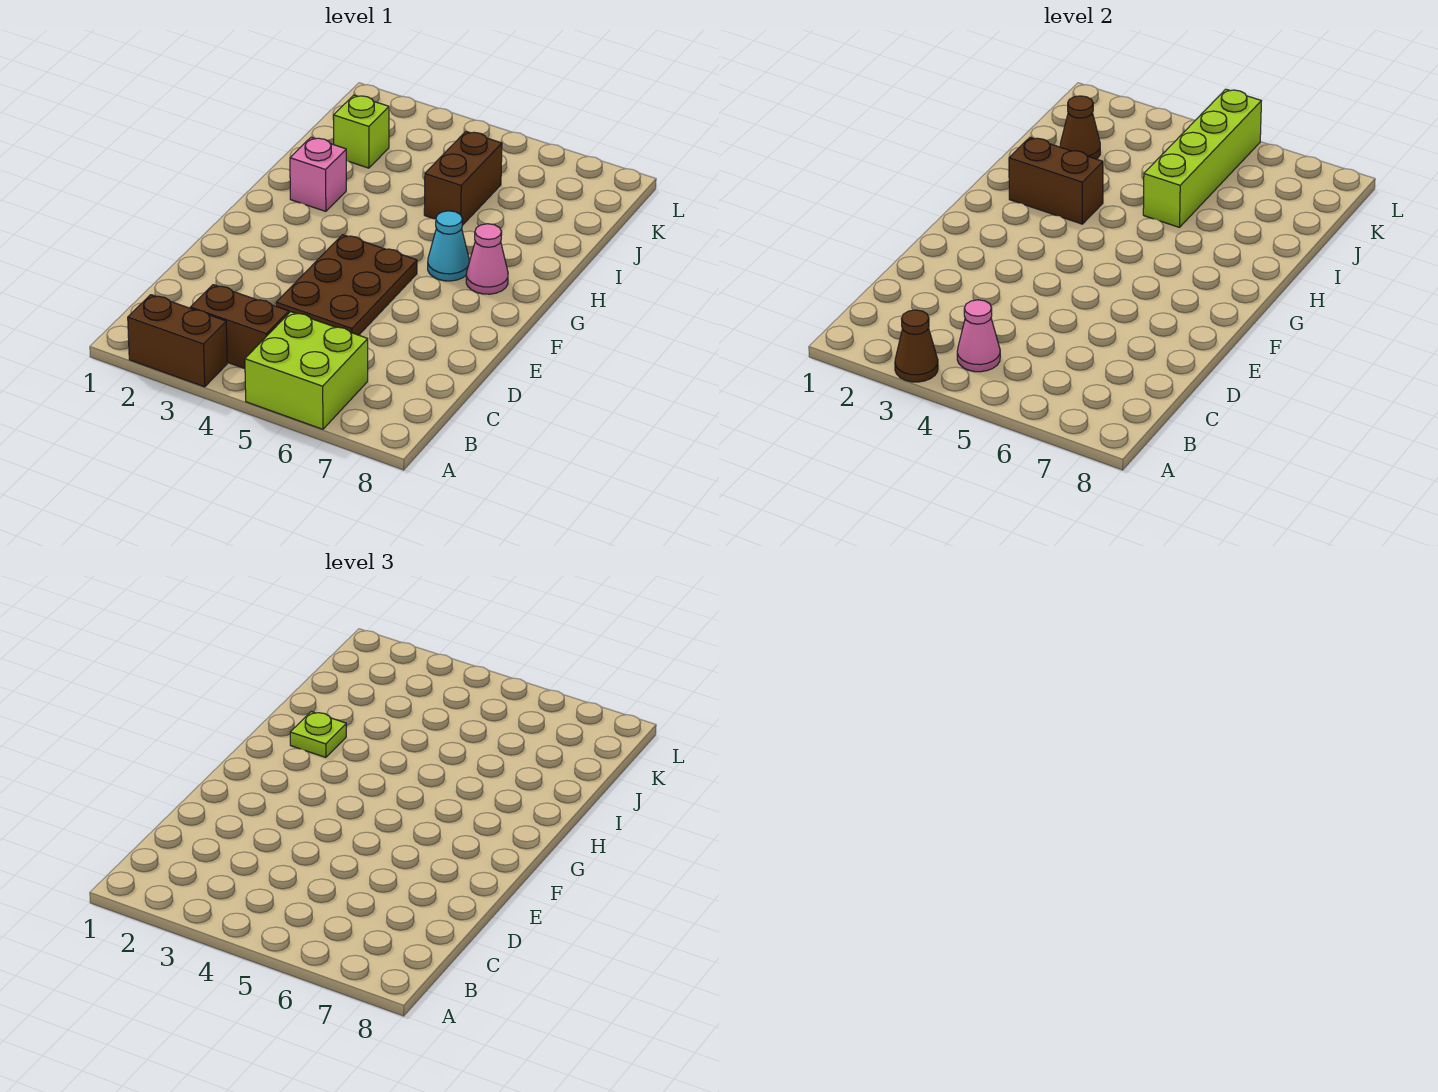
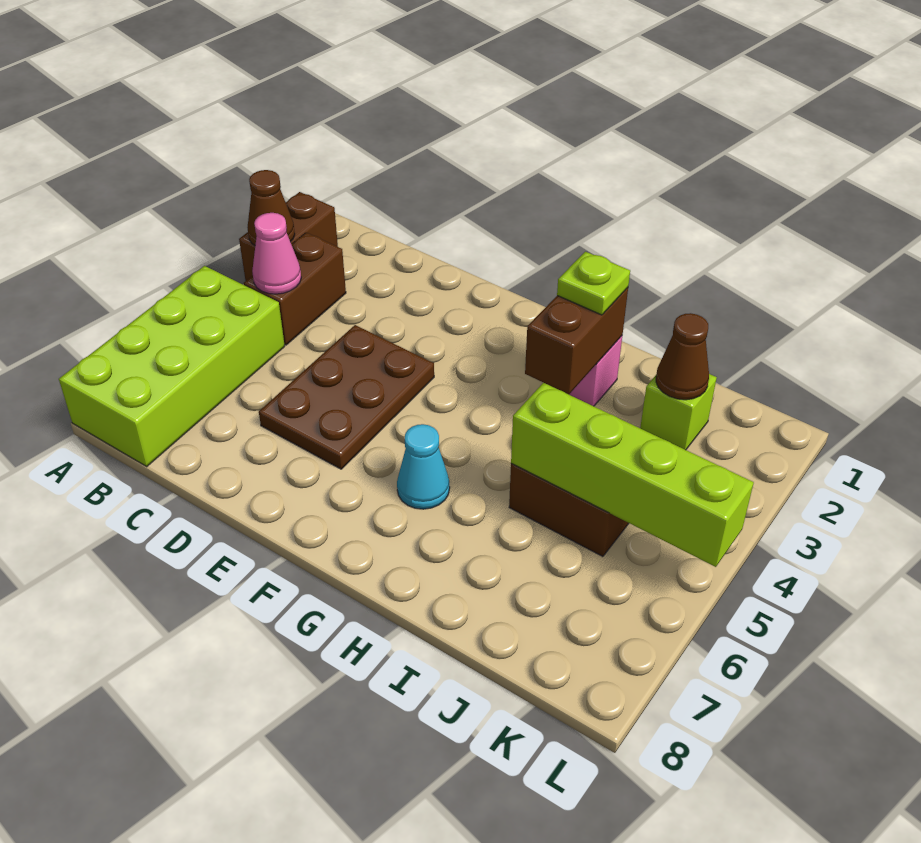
lime 2x2 brick [245,312,368,429] -> lime 2x4 brick [59,266,285,467]
brown 2x3 plate [276,235,417,335] -> brown 2x3 plate turned to [259,325,434,469]
pink 1x1 cone [466,224,508,294] -> none

